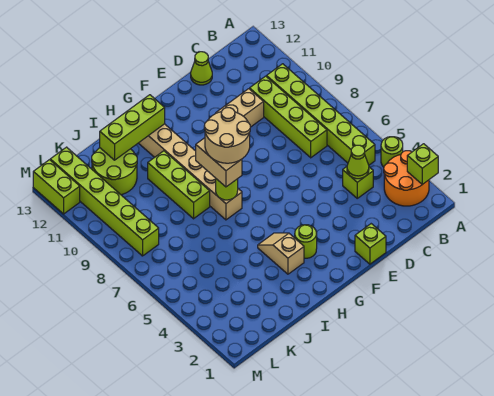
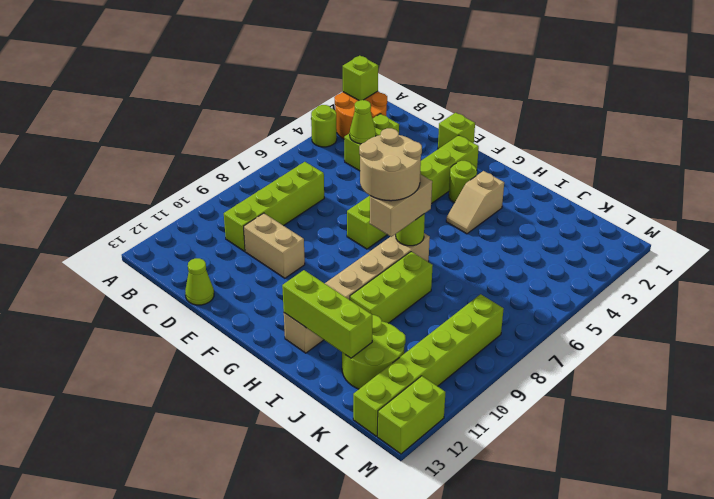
lime 1x6 brick [267,64,375,165] -> lime 1x6 brick moved to [347,135,479,249]
lime 1x1 brick [343,167,373,198] -> lime 1x2 brick [344,114,399,171]

